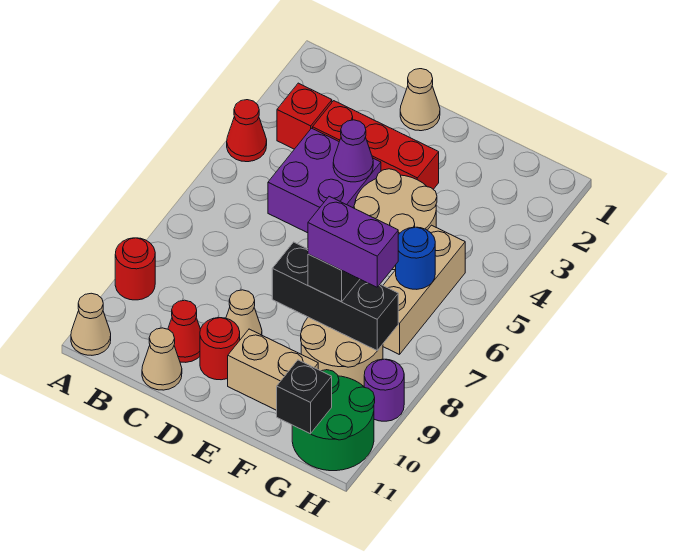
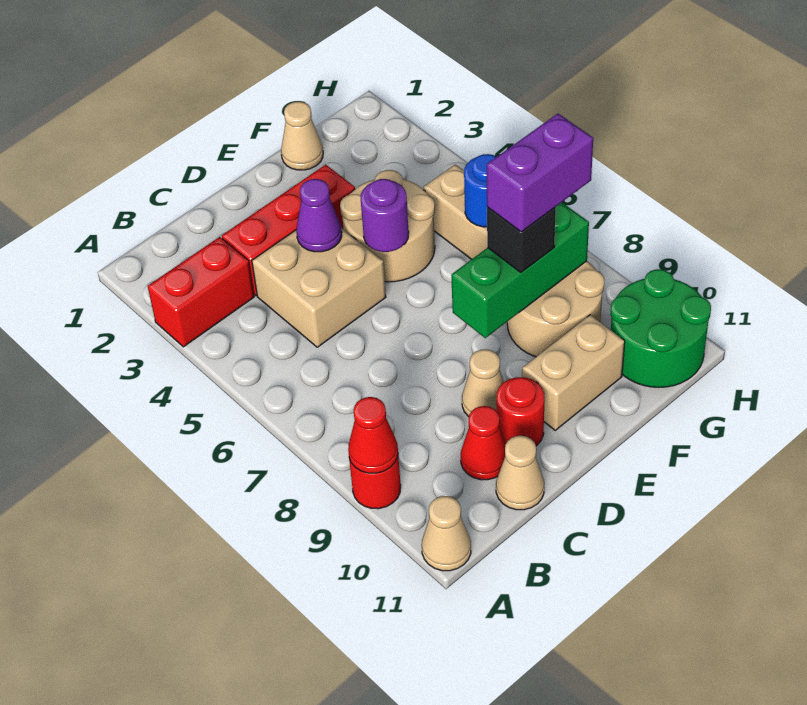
red 1x1 cone [227,100,267,162] -> red 1x1 cone moved to [348,397,398,473]
red 1x1 brick [277,83,332,149] -> red 1x2 brick [148,237,254,347]
purple 2x2 brick [268,128,381,233] -> tan 2x2 brick [252,228,386,347]
tan 1x1 cone [400,69,440,131] -> tan 1x1 cone moved to [281,102,323,170]
black 1x3 brick [272,242,398,350] -> green 1x3 brick [451,202,589,338]
black 1x1 brick [277,360,332,434] -> none
purple 1x1 round brick [364,359,404,421] -> purple 1x1 round brick moved to [361,179,409,252]

